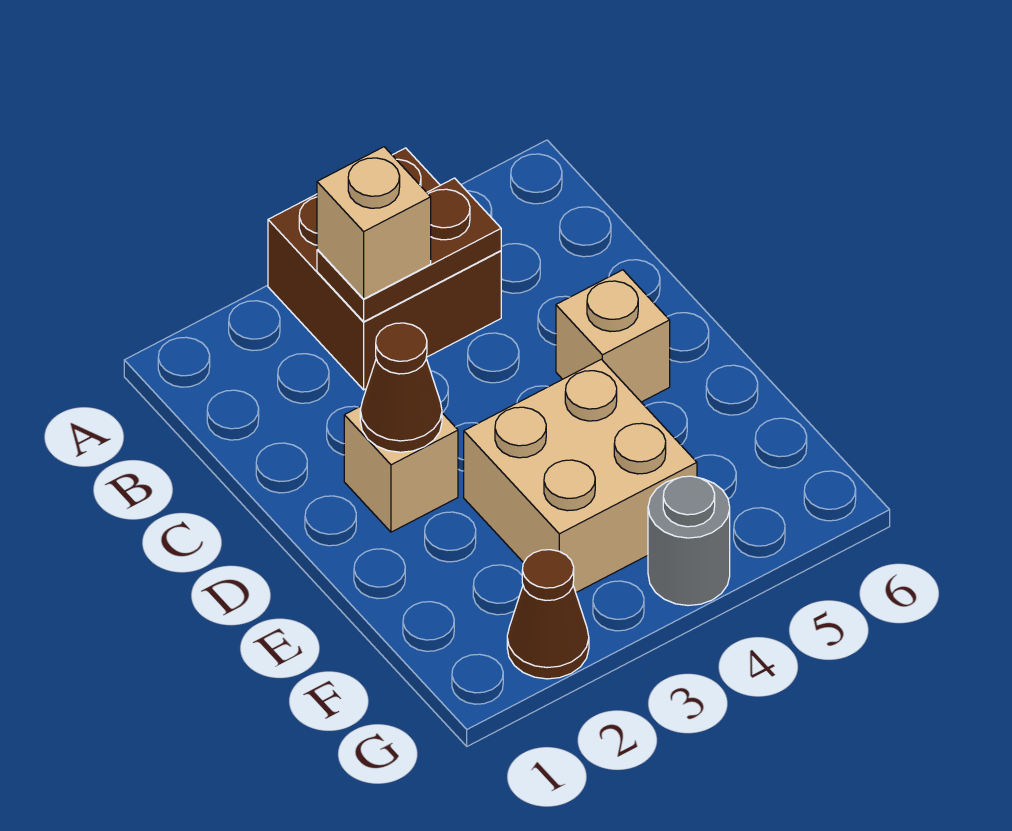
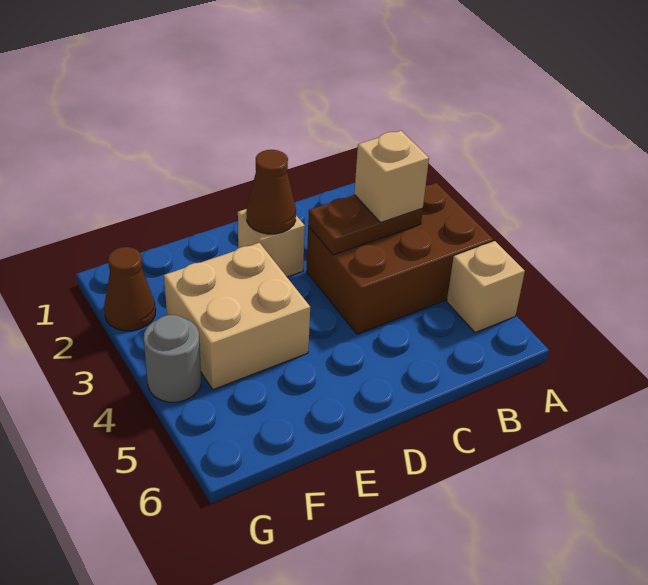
brown 2x2 brick [268,148,501,390] -> brown 2x3 brick [306,183,493,334]
brown 1x2 plate [317,178,501,321] -> brown 1x2 plate turned to [308,195,423,255]
tan 1x1 brick [556,270,670,402] -> tan 1x1 brick moved to [447,241,525,333]

